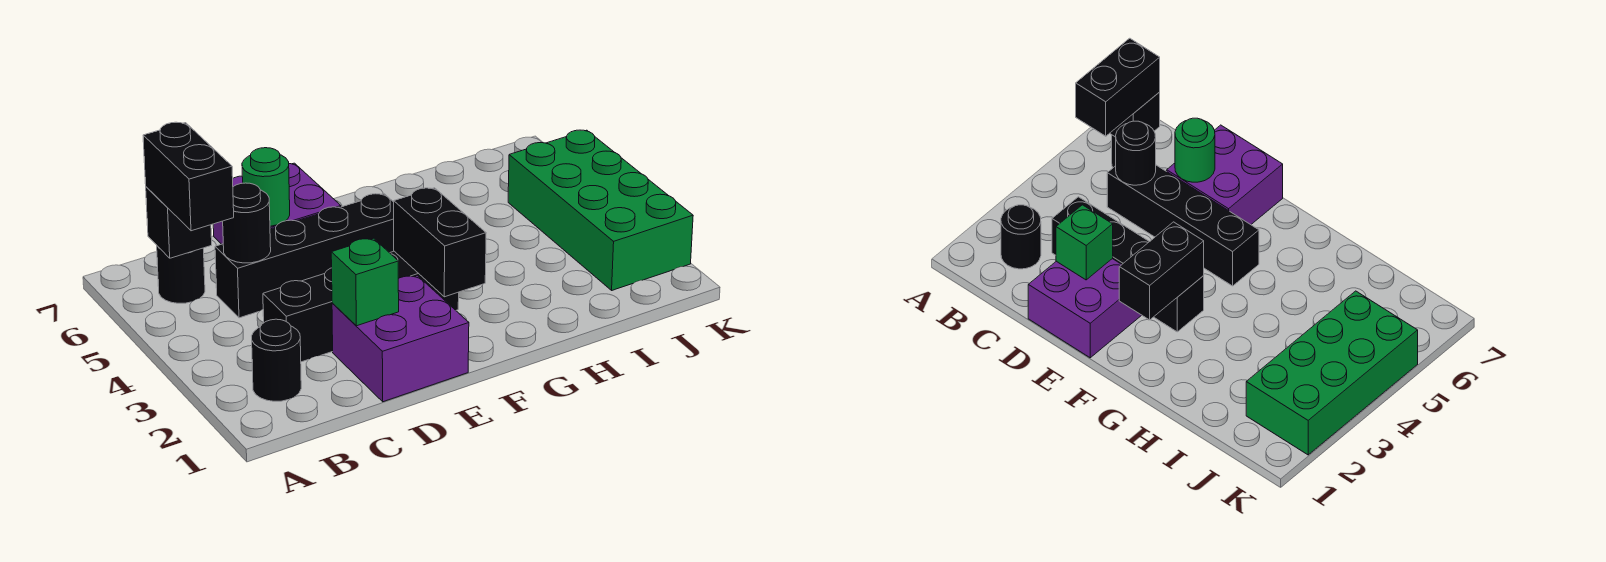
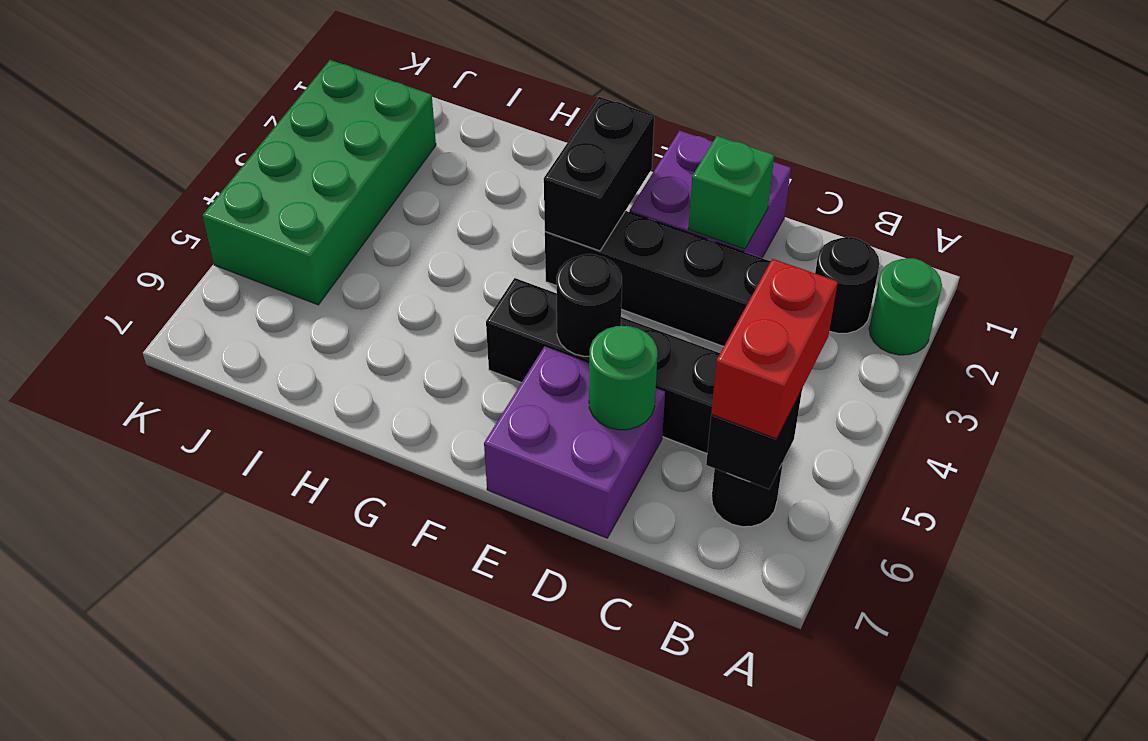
none -> green 1x1 round brick [869,258,942,355]
black 1x2 brick [143,122,234,231] -> red 1x2 brick [711,259,838,439]
black 1x1 round brick [223,183,271,263] -> black 1x1 round brick moved to [556,254,622,356]

